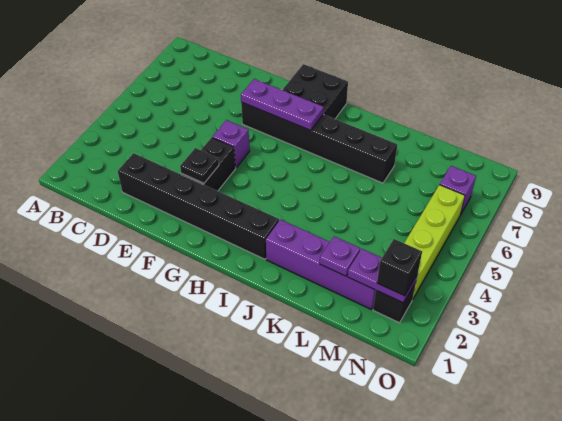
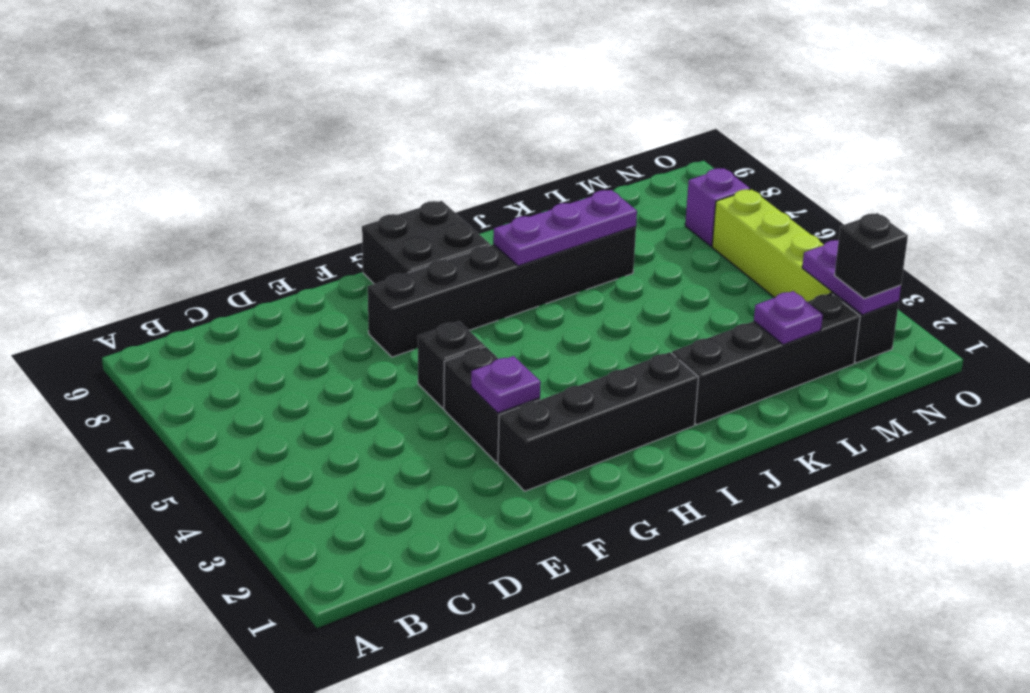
black 1x6 brick [118,153,279,259] -> black 1x4 brick [498,352,699,491]
black 1x1 plate [180,148,219,183] -> purple 1x1 plate [471,356,541,413]
purple 1x1 brick [212,120,250,168] -> black 1x1 brick [418,321,485,408]
purple 1x3 plate [241,79,324,131] -> purple 1x3 plate moved to [493,190,637,266]
purple 1x4 brick [266,219,376,310] -> black 1x4 brick [672,293,860,425]
purple 1x2 plate [347,249,418,303] -> purple 1x2 plate turned to [802,240,901,315]

